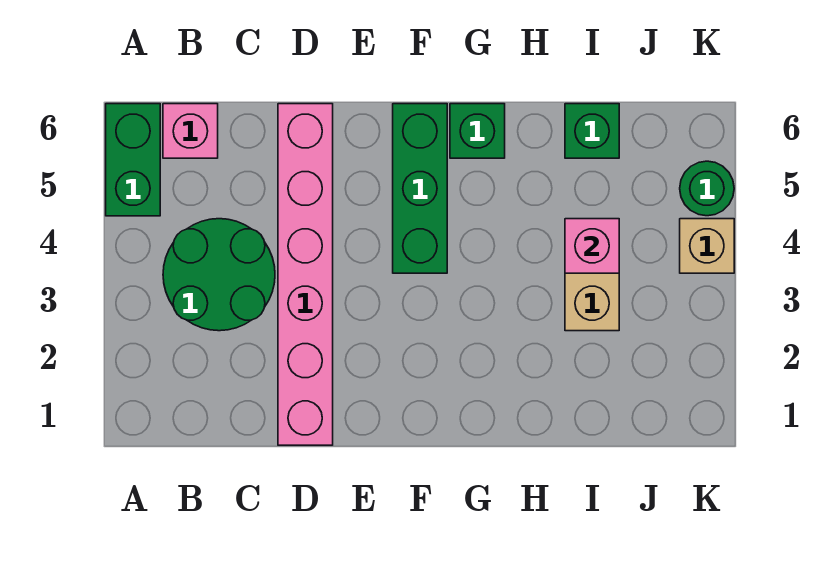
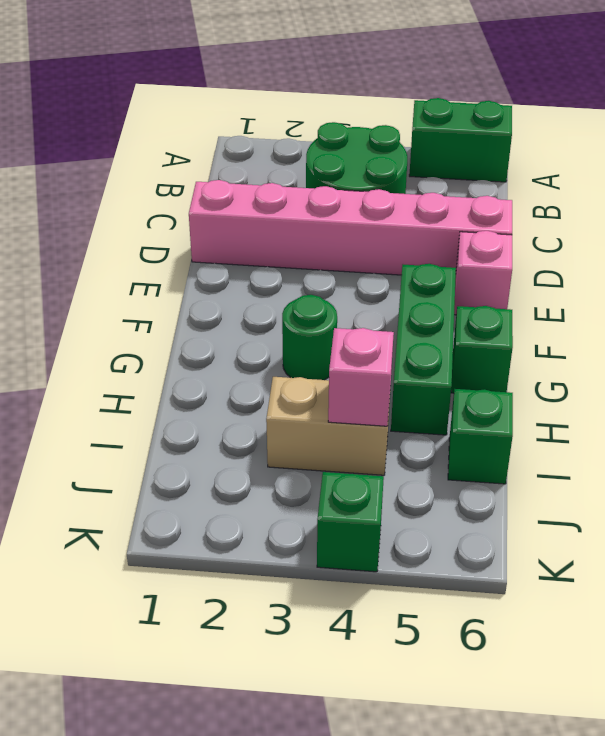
pink 1x1 brick [163,104,218,158] -> pink 1x1 brick moved to [454,231,512,315]
green 1x3 brick [393,104,447,273] -> green 1x3 brick turned to [391,264,456,435]
tan 1x1 brick [680,219,734,273] -> green 1x1 brick [317,472,384,572]
green 1x1 round brick [680,161,734,216] -> green 1x1 round brick moved to [282,295,337,380]

